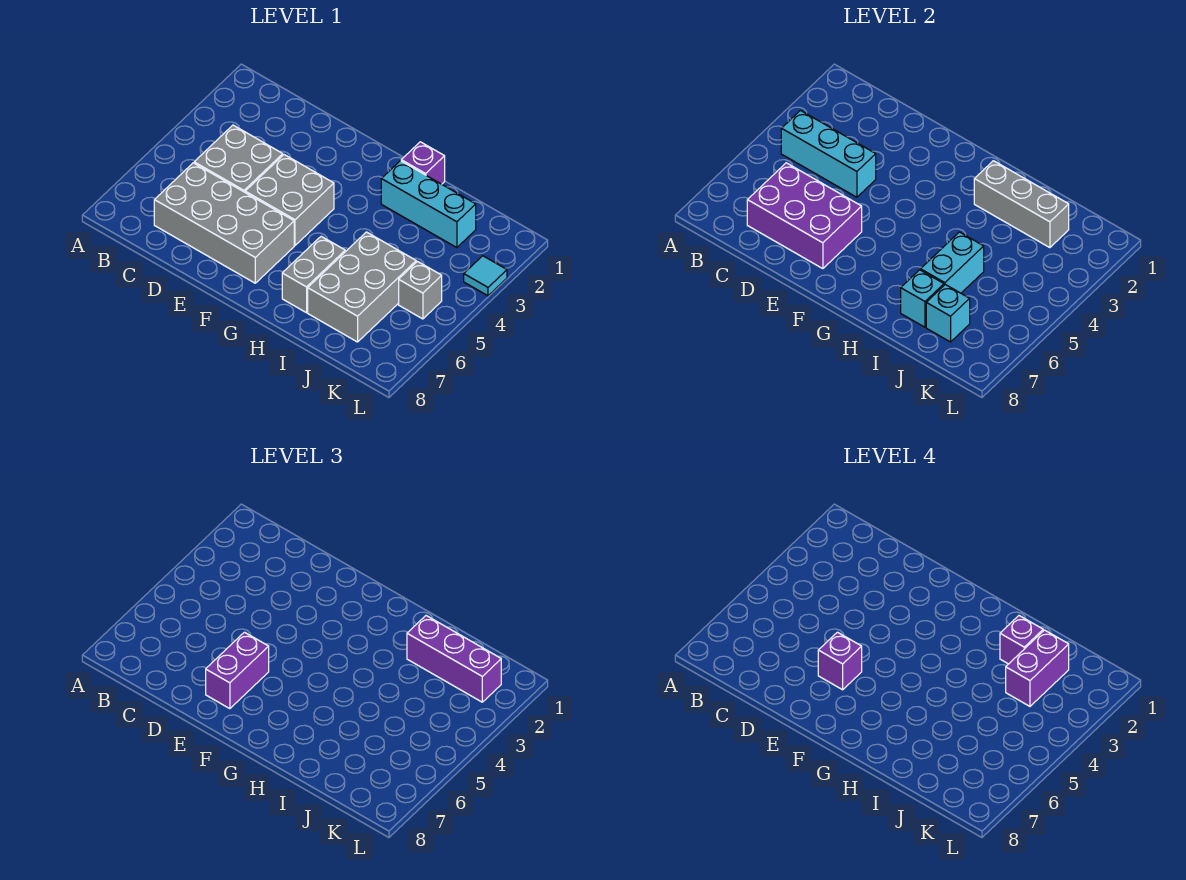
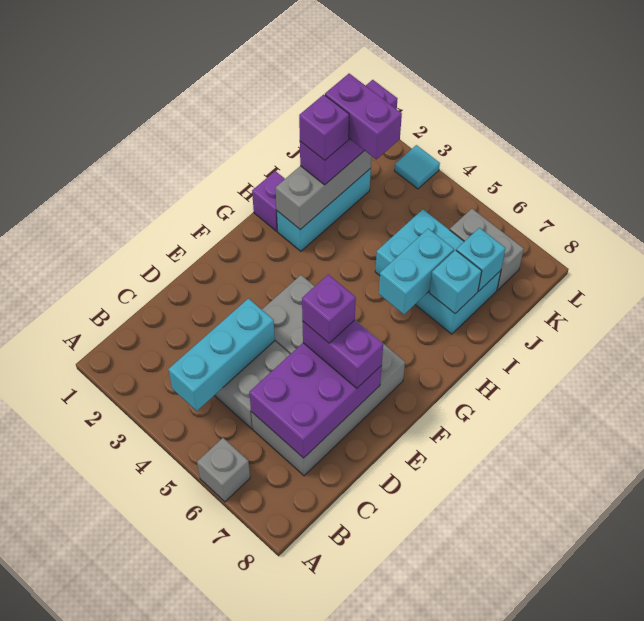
grey 1x2 brick [282,236,345,313] -> grey 1x2 brick moved to [450,209,524,290]
grey 2x3 brick [308,232,416,342] -> cyan 2x3 brick [375,209,501,334]
cyan 1x2 brick [921,232,984,293] -> cyan 1x2 brick turned to [379,229,454,314]
grey 1x1 brick [399,262,442,319] -> grey 1x1 brick moved to [197,438,250,502]

